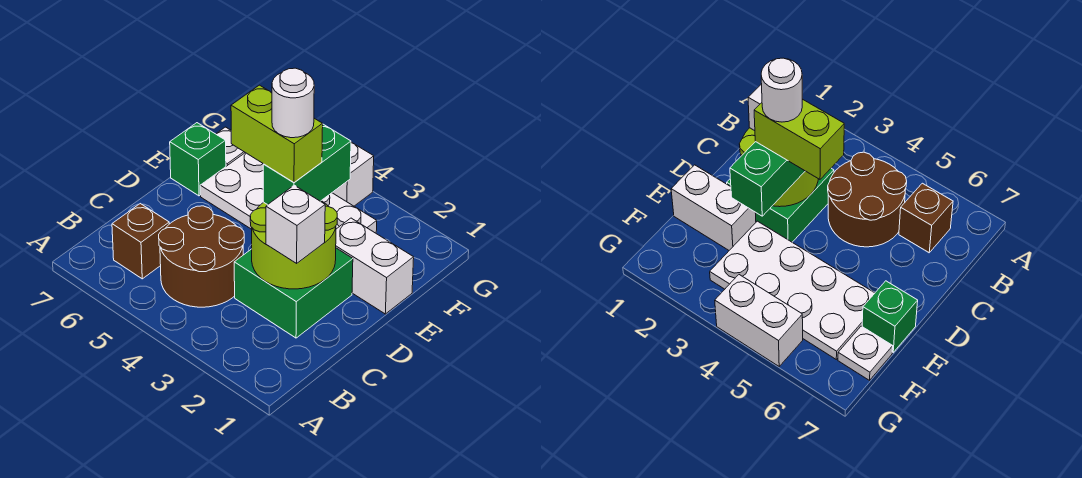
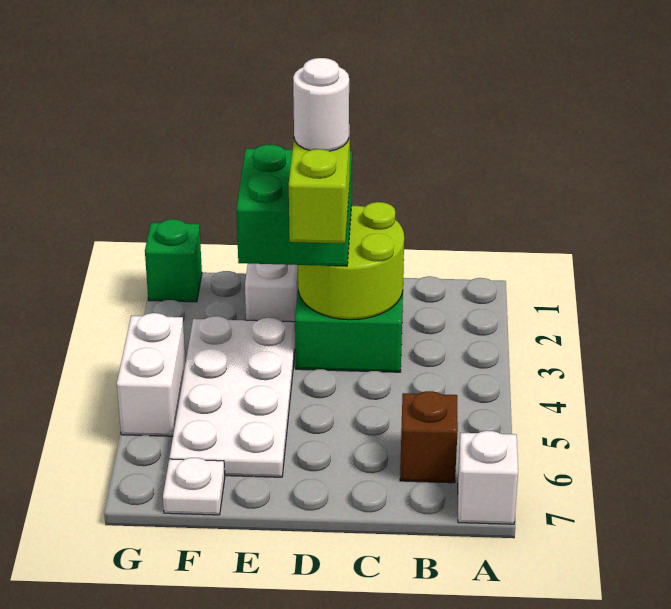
brown 2x2 round brick [159,206,244,307] -> none
white 1x1 brick [266,185,325,263] -> white 1x1 brick moved to [458,431,518,524]
green 1x2 brick [263,124,351,205] -> green 2x2 brick [236,144,352,266]
green 1x1 brick [170,123,226,196] -> green 1x1 brick moved to [145,219,202,302]

